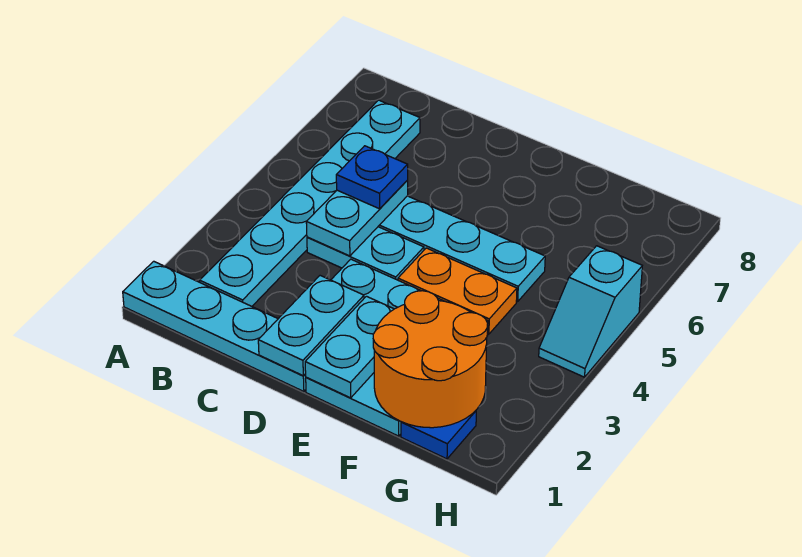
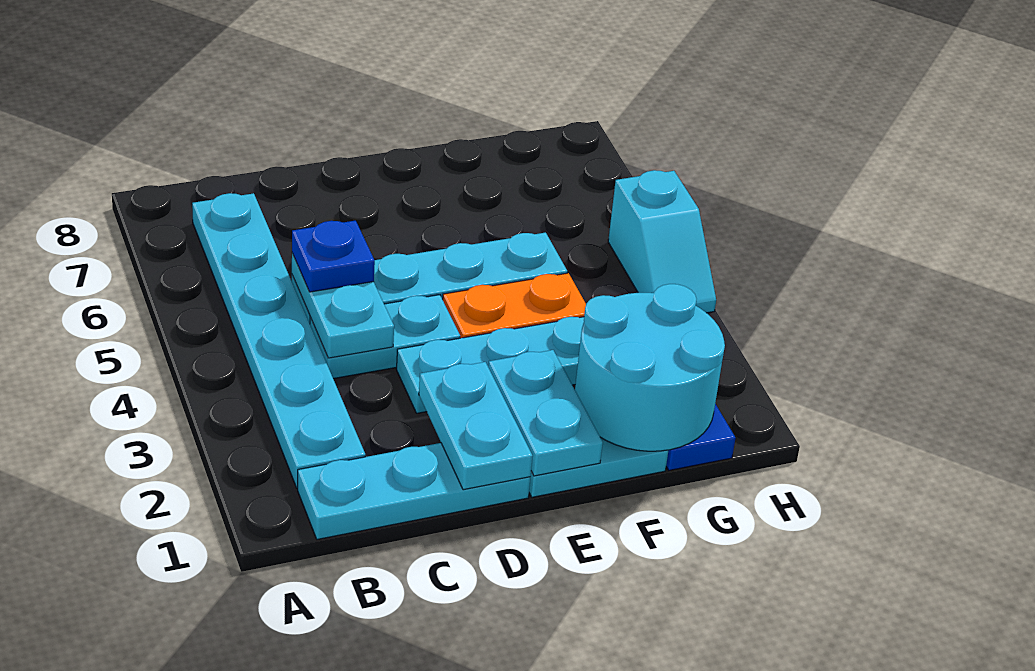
cyan 1x4 plate [123,261,306,391] -> cyan 1x3 plate [298,443,530,539]
orange 2x2 round brick [373,291,488,428] -> cyan 2x2 round brick [575,284,725,451]

